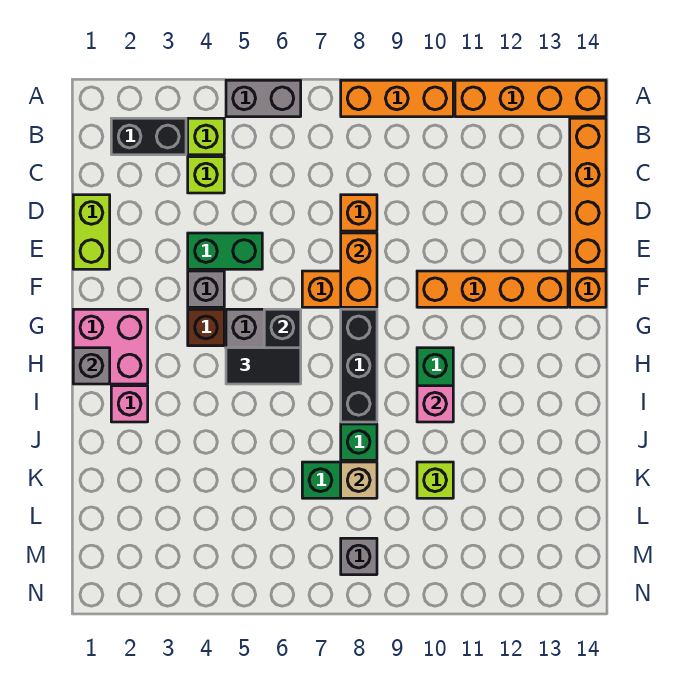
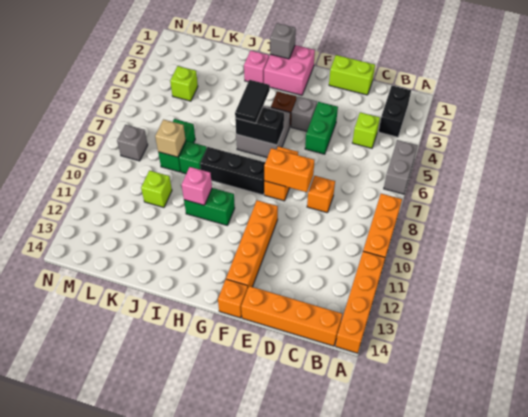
lime 1x1 brick [188,118,224,155] -> lime 1x1 brick moved to [170,66,198,101]

